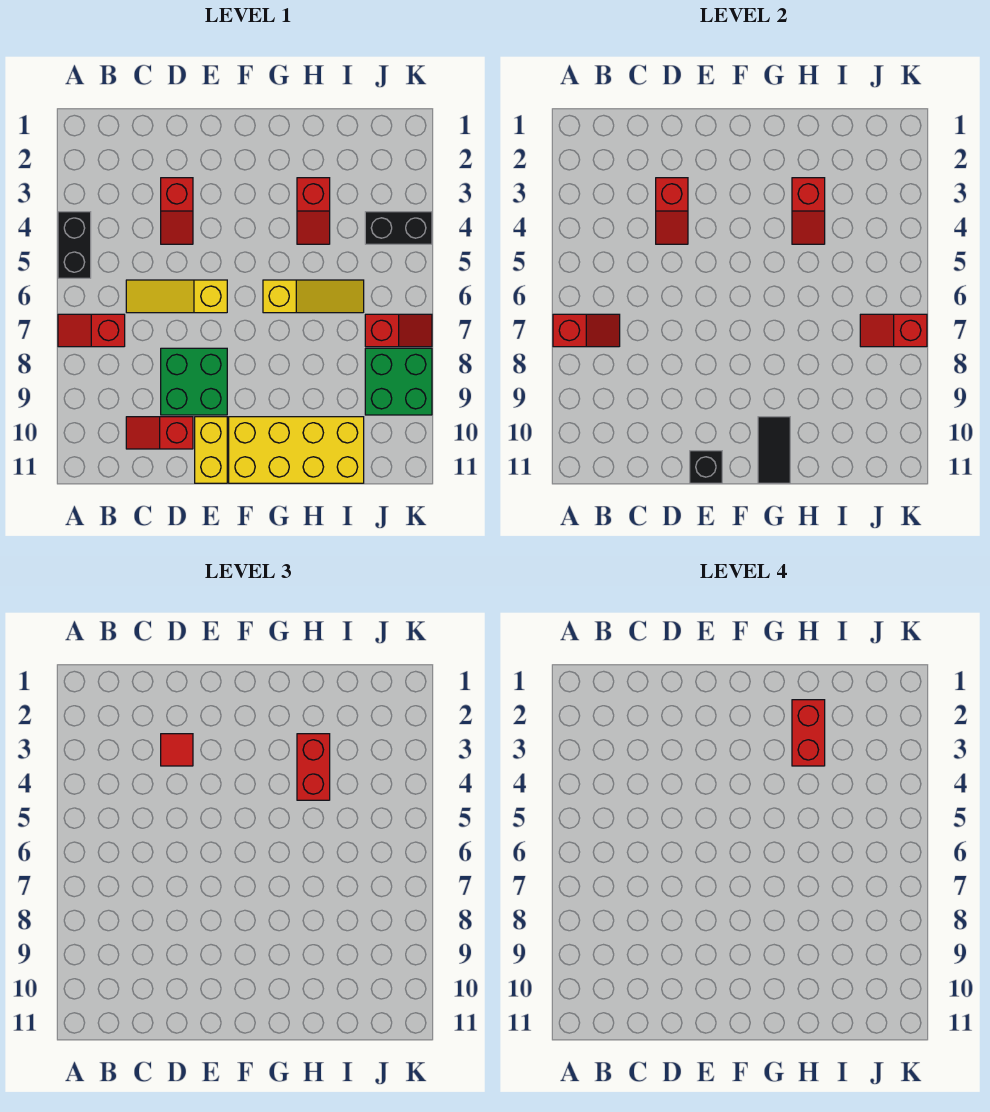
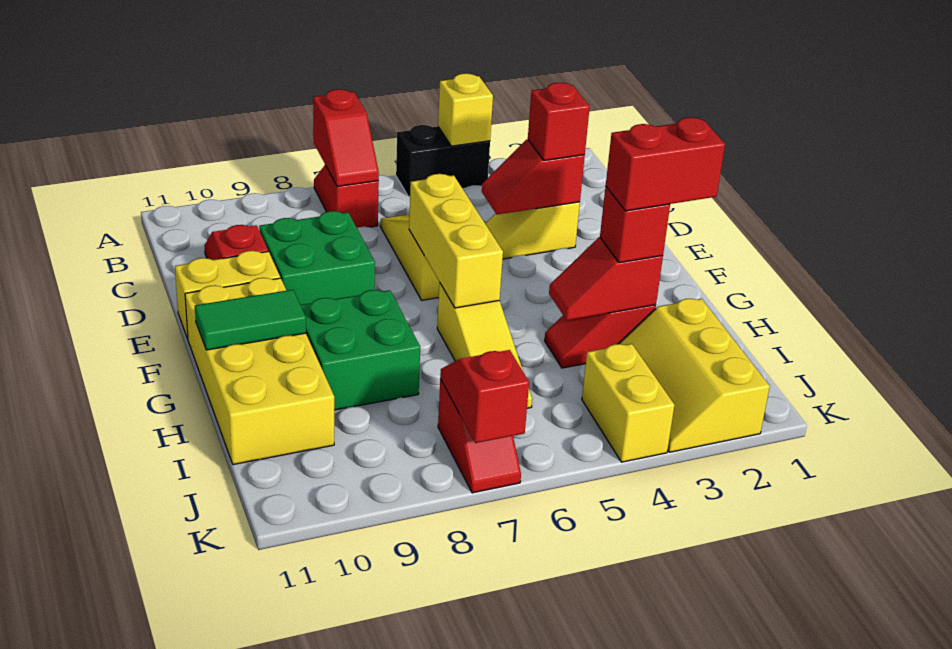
none -> yellow 1x1 brick [438,73,493,146]
red 1x2 slope [161,178,193,244] -> yellow 1x2 slope [485,202,580,259]
red 1x1 tile [161,734,193,766] -> red 1x1 brick [528,83,590,160]
none -> yellow 1x3 brick [409,174,503,308]
black 1x1 brick [690,451,722,483] -> none
black 1x2 tile [758,417,790,483] -> green 1x2 tile [195,290,306,350]
red 1x2 brick [297,734,330,800] -> red 1x1 brick [600,186,670,263]
none -> yellow 2x3 slope [619,299,770,452]
black 1x2 brick [365,212,432,244] -> yellow 1x2 brick [582,344,674,462]
green 2x2 brick [365,348,432,415] -> green 2x2 brick moved to [301,290,420,410]

